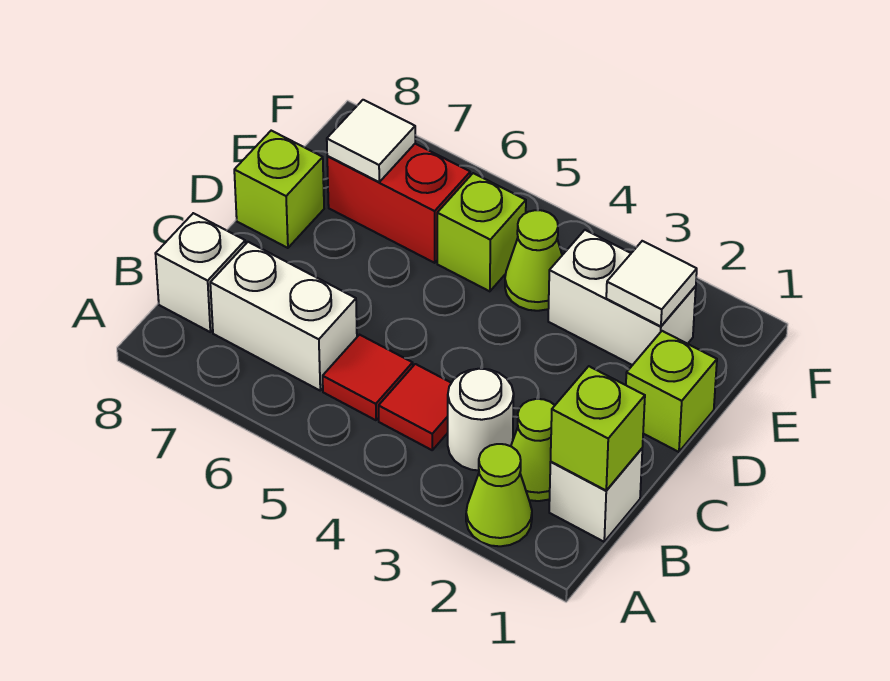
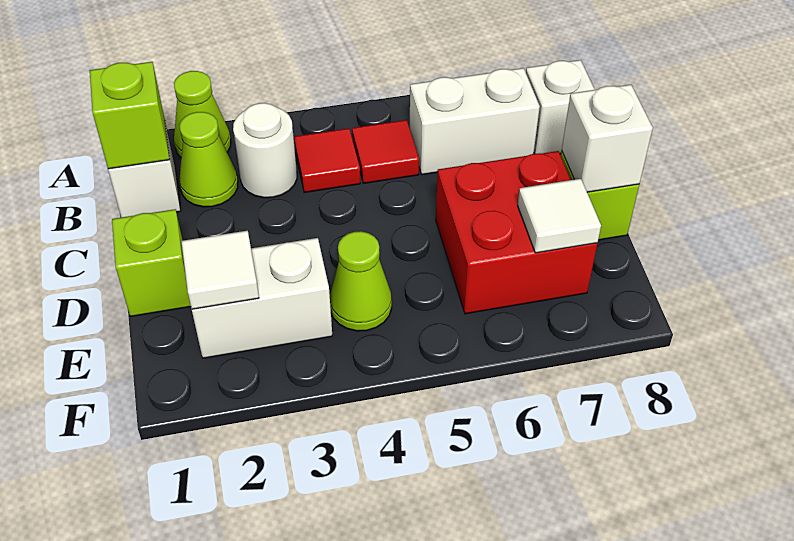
none -> white 1x1 brick [562,85,653,192]
lime 1x1 brick [437,173,526,291] -> none
red 1x2 brick [327,144,470,263] -> red 2x2 brick [436,151,597,314]

